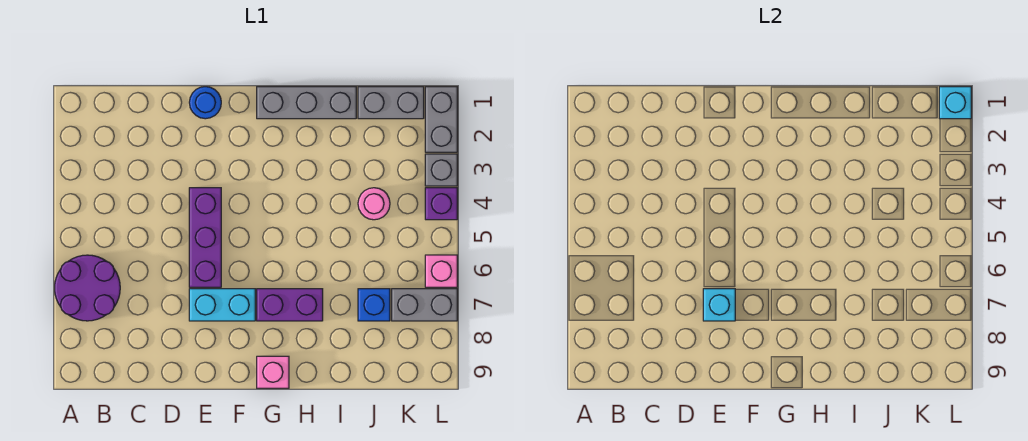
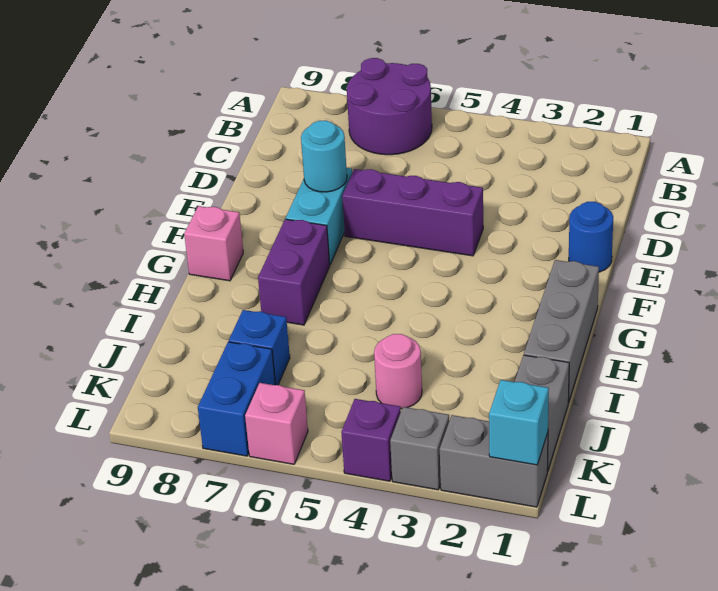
cyan 1x1 brick [703,289,735,321] -> cyan 1x1 round brick [301,120,347,192]
grey 1x2 brick [392,289,457,321] -> blue 1x2 brick [198,342,275,456]

